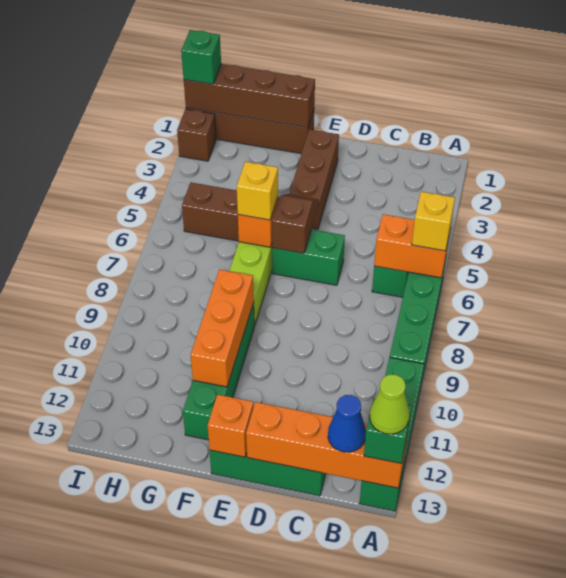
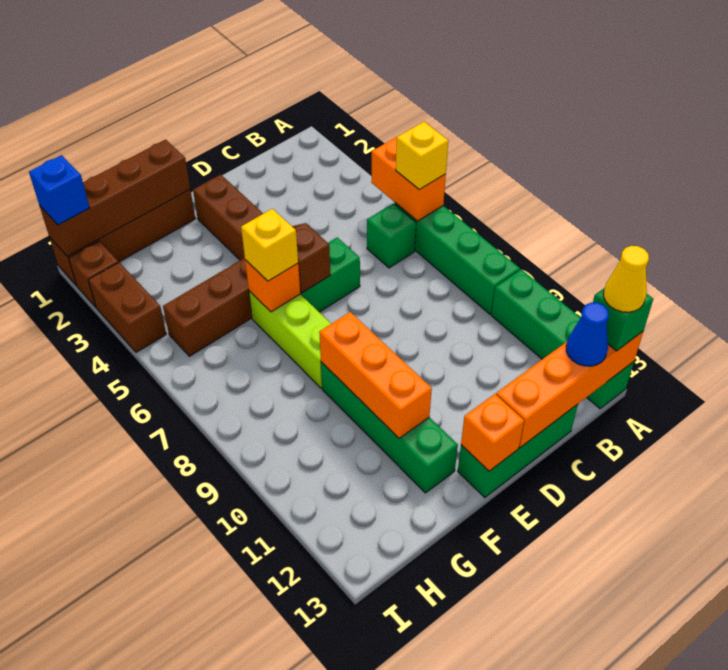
orange 1x2 brick [374,214,450,278] -> orange 1x2 brick turned to [371,137,446,221]
lime 1x1 cone [370,375,409,434] -> yellow 1x1 cone [604,246,649,312]
green 1x1 brick [181,30,221,84] -> blue 1x1 brick [29,155,90,225]
none -> brown 1x2 brick [88,262,166,352]

